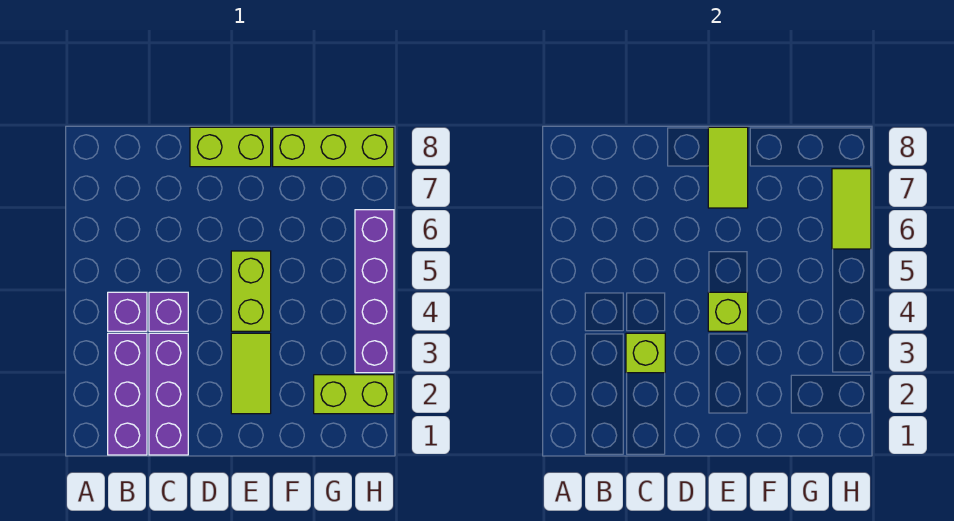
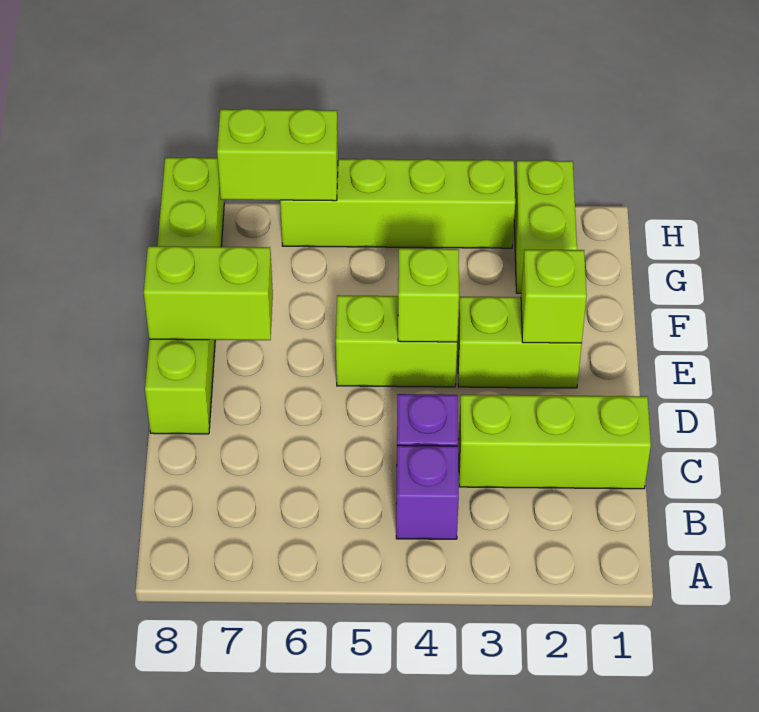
purple 1x3 brick [108,333,147,455] -> none
purple 1x3 brick [149,333,188,455] -> lime 1x3 brick [459,395,651,489]
lime 1x1 brick [626,333,665,373] -> lime 1x1 brick moved to [521,250,587,343]
lime 1x2 tile [231,333,271,414] -> lime 1x2 brick [458,297,582,388]
lime 1x2 tile [708,127,748,208] -> lime 1x2 brick [144,246,273,340]
purple 1x4 brick [355,210,394,373] -> lime 1x4 brick [280,159,515,248]
lime 1x2 tile [832,169,871,249] -> lime 1x2 brick [217,109,338,201]

